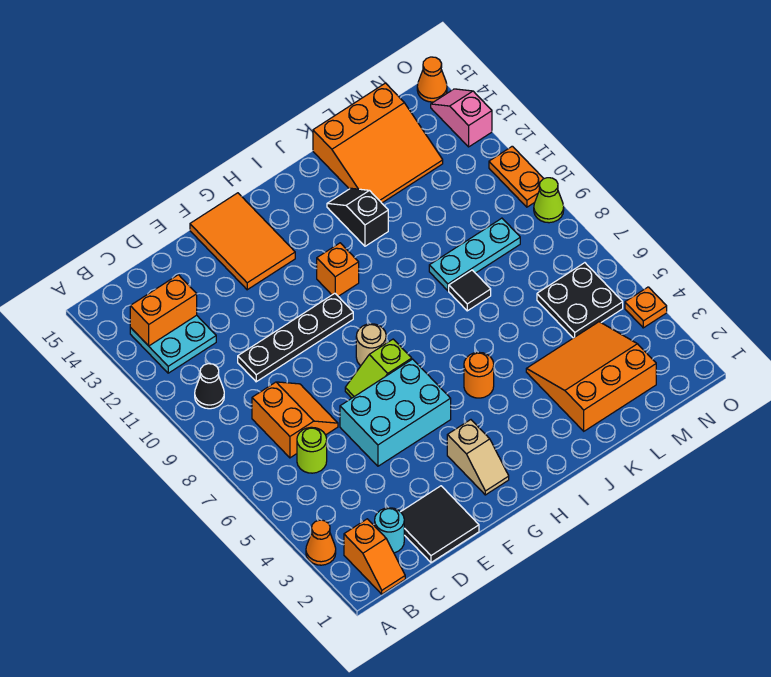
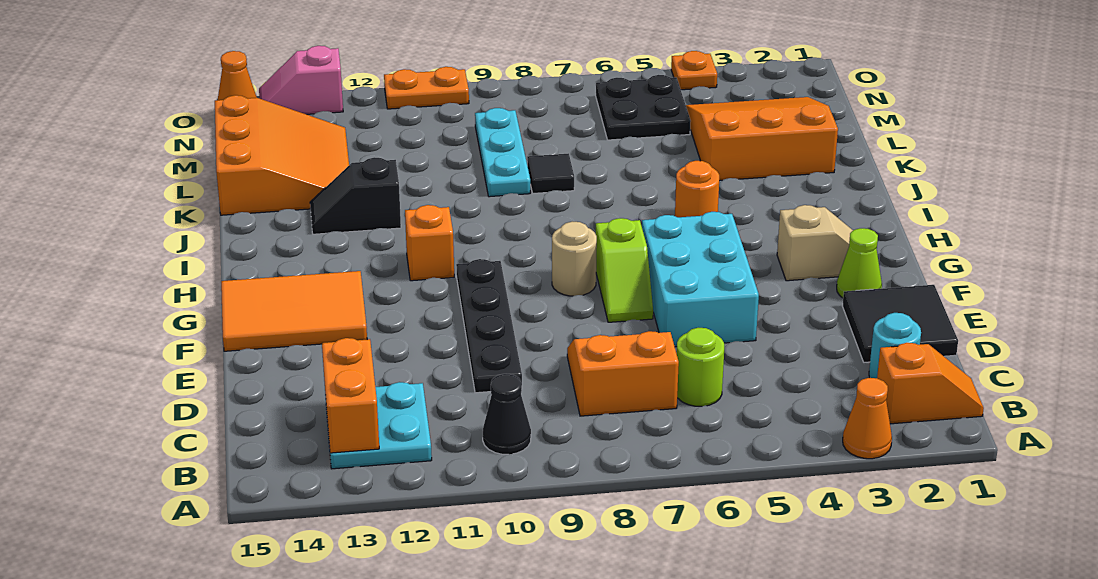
orange 3x3 slope [526,322,656,431] -> orange 3x3 slope turned to [686,97,838,181]
lime 1x1 cone [534,178,564,223] -> lime 1x1 cone moved to [837,228,882,298]

